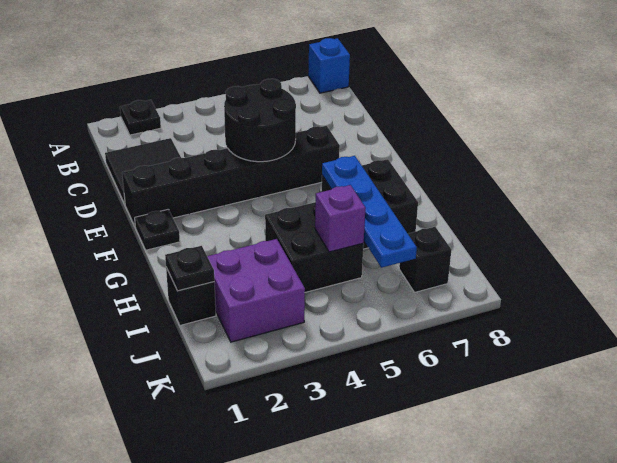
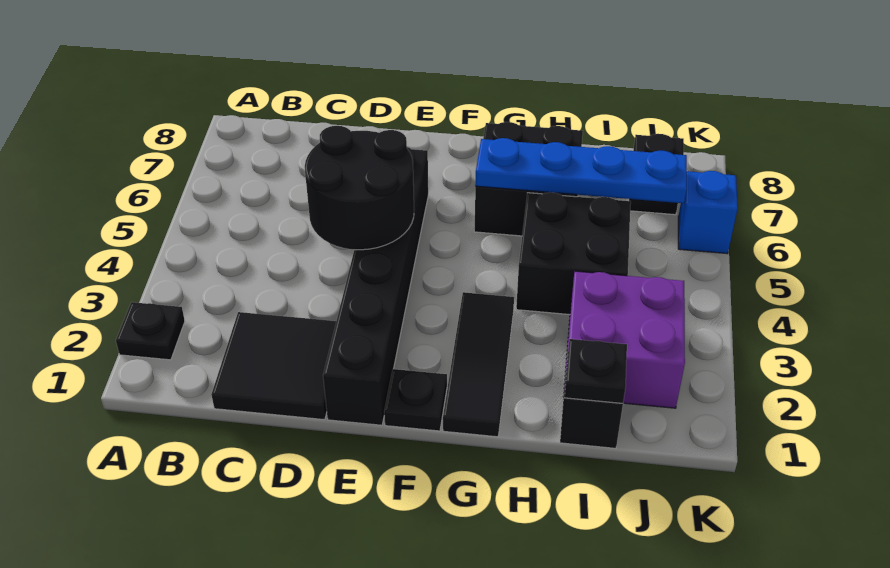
blue 1x1 brick [308,38,350,93] -> blue 1x1 brick moved to [678,171,738,254]
none -> black 1x3 tile [443,292,514,437]
purple 1x1 brick [315,185,365,252] -> none

